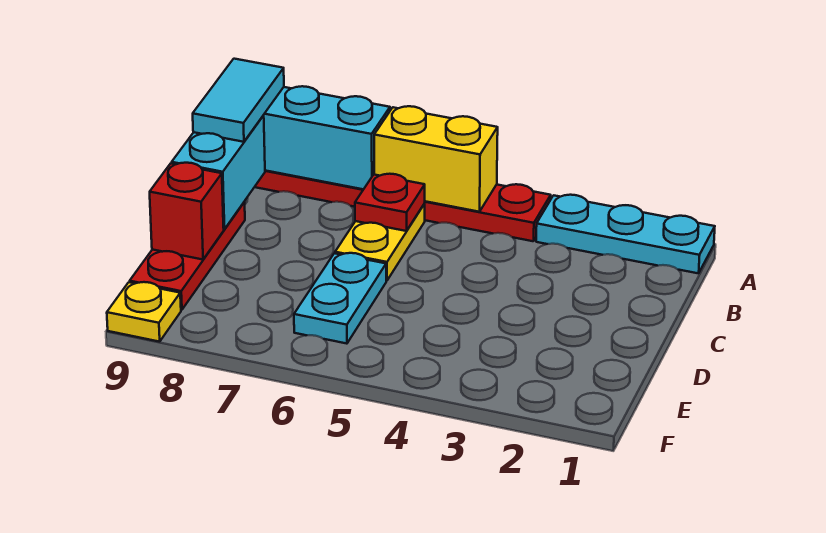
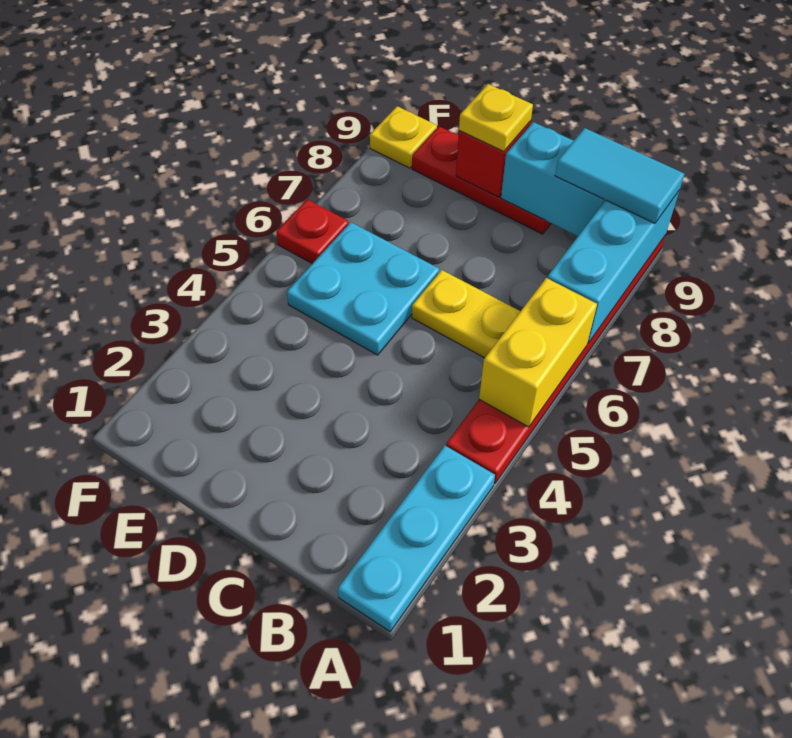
red 1x1 plate [355,174,425,231] -> red 1x1 plate moved to [276,199,349,263]
cyan 1x2 plate [294,253,386,344] -> cyan 2x2 plate [287,222,439,355]
none -> yellow 1x1 plate [459,84,533,151]

